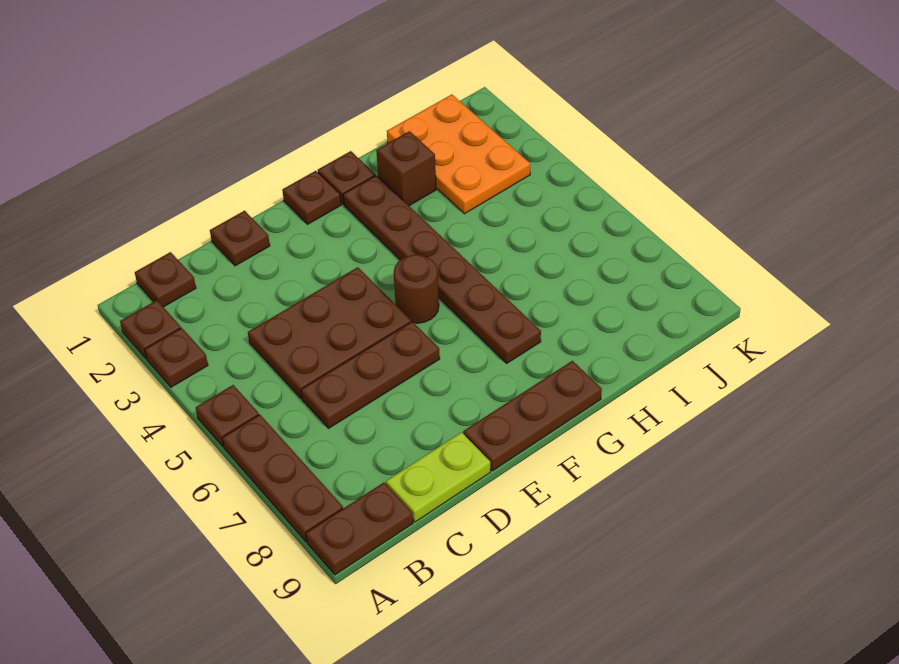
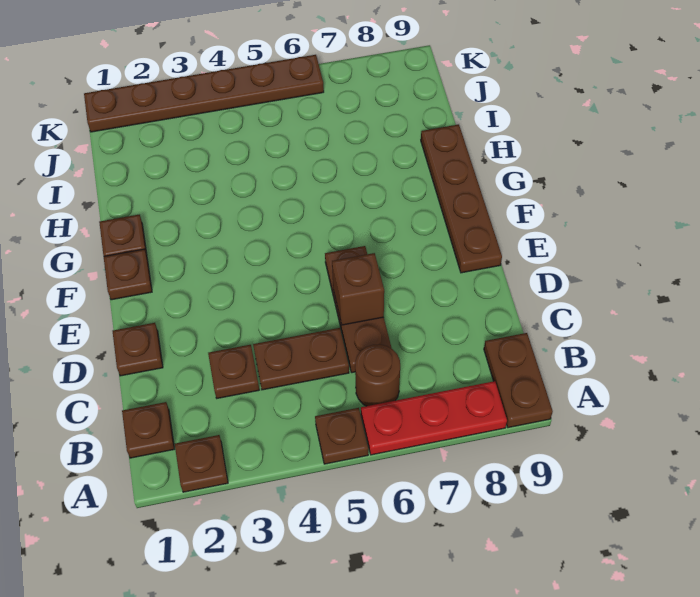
brown 1x1 plate [145,328,208,387] -> brown 1x1 plate moved to [208,345,259,398]
brown 1x3 plate [222,415,343,541] -> red 1x3 plate [361,381,507,455]
brown 2x3 plate [248,267,411,399] -> brown 1x2 plate [253,328,349,390]
lime 1x2 plate [386,432,490,522] -> none
brown 1x3 plate [463,361,602,471] -> brown 1x4 plate [421,124,502,273]
brown 1x1 round brick [394,255,439,323] -> brown 1x1 round brick moved to [355,344,400,406]
brown 1x6 plate [343,175,541,363] -> brown 1x6 plate moved to [84,55,324,132]
brown 1x1 brick [376,131,436,206] -> brown 1x1 brick moved to [332,253,384,325]
orange 2x3 plate [387,95,530,214] -> none

